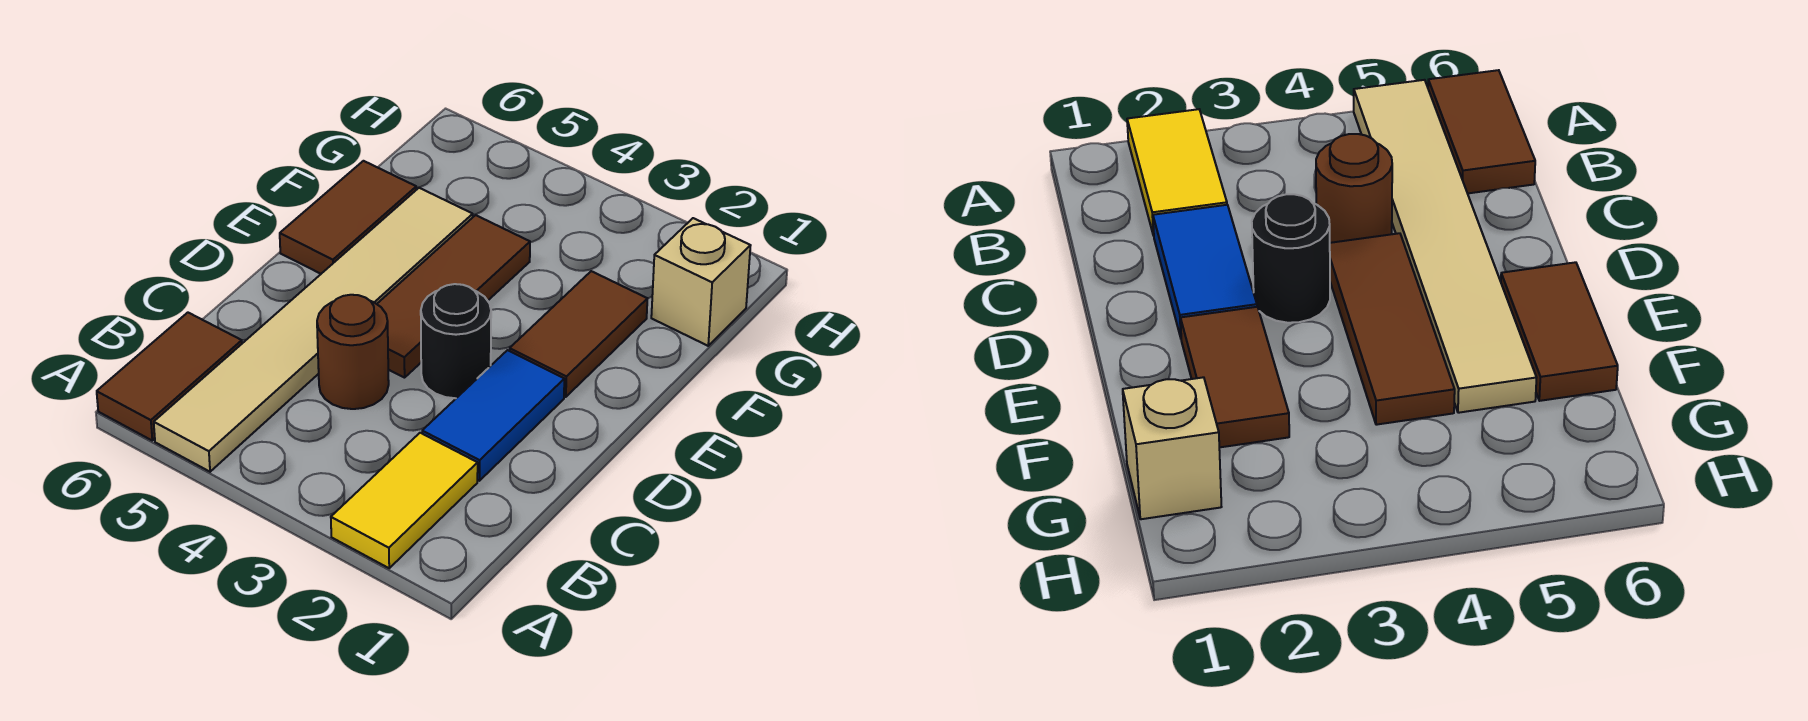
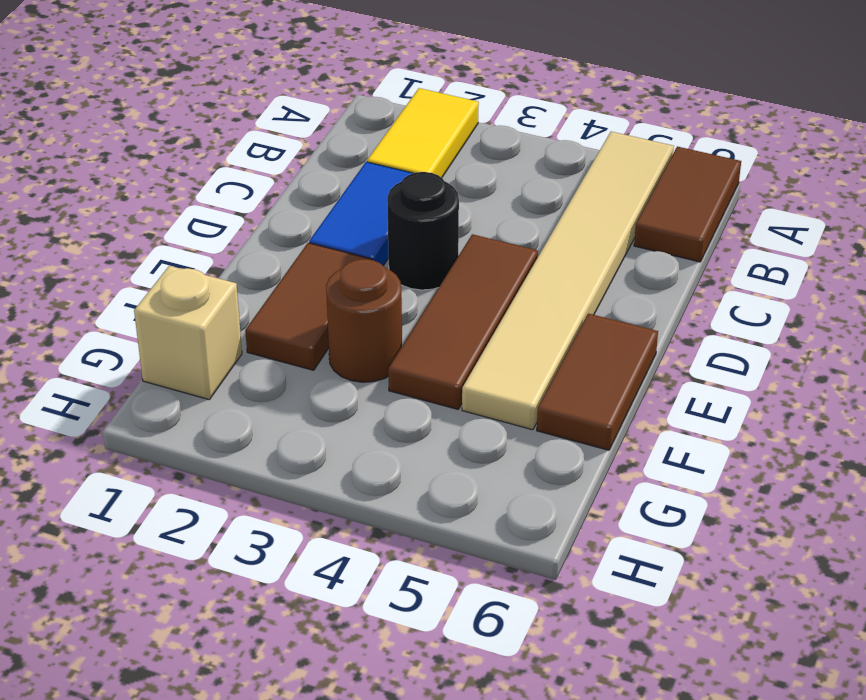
brown 1x1 round brick [317,295,389,409] -> brown 1x1 round brick moved to [326,259,402,382]

